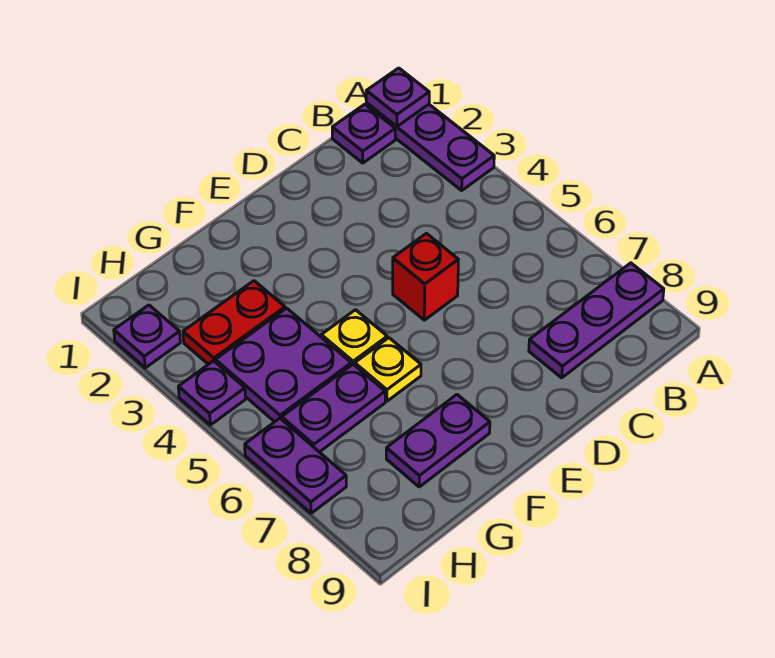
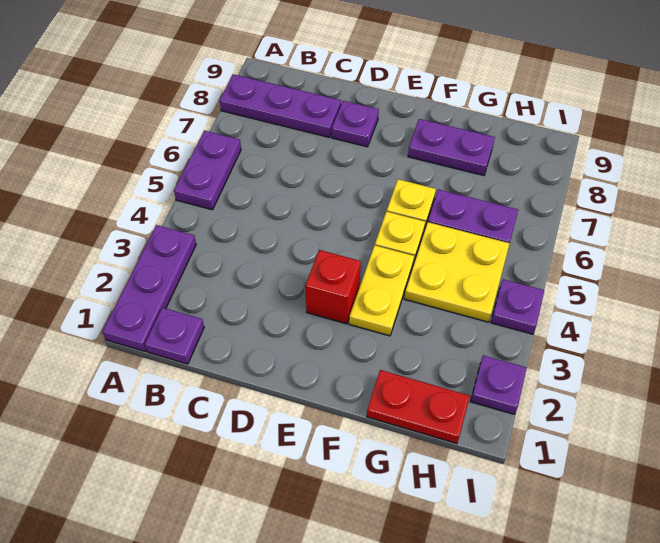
purple 1x1 plate [366,68,429,126] -> purple 1x1 plate moved to [332,101,379,147]
red 1x1 brick [393,233,458,320] -> red 1x1 brick moved to [305,250,361,324]
none -> yellow 1x2 plate [349,245,414,336]
red 1x2 plate [183,281,285,364] -> red 1x2 plate moved to [367,370,470,444]
purple 2x2 plate [215,308,351,422] -> yellow 2x2 plate [404,222,510,322]
purple 1x2 plate [245,418,346,513] -> purple 1x2 plate moved to [174,131,241,210]

